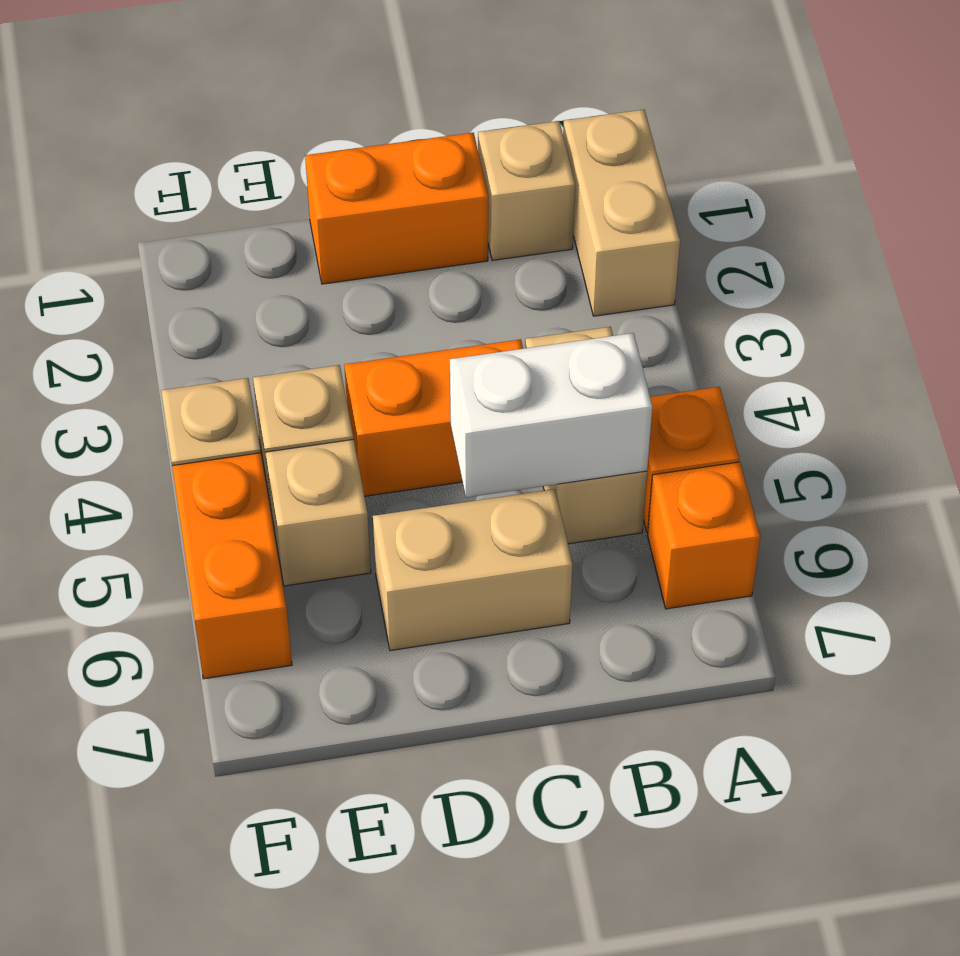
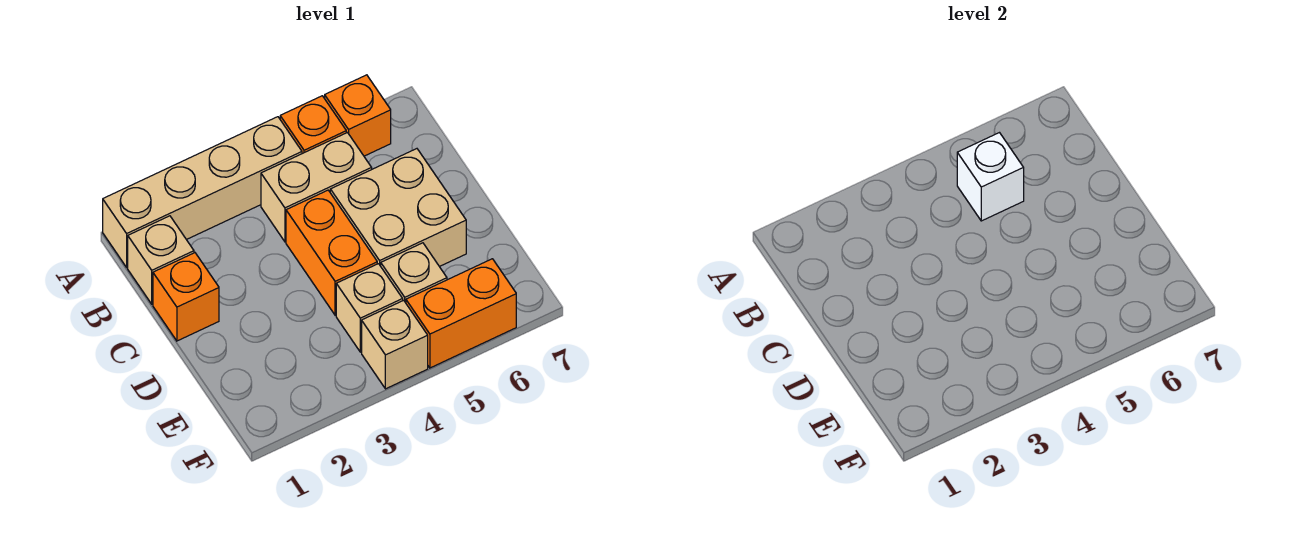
tan 1x2 brick [563,110,680,316] -> tan 1x4 brick [103,117,302,267]
white 1x2 brick [450,333,652,498] -> white 1x1 brick [957,133,1024,221]
orange 1x2 brick [305,133,488,284] -> orange 1x1 brick [153,253,219,341]
tan 1x2 brick [373,489,572,651] -> tan 2x2 brick [330,149,466,267]

